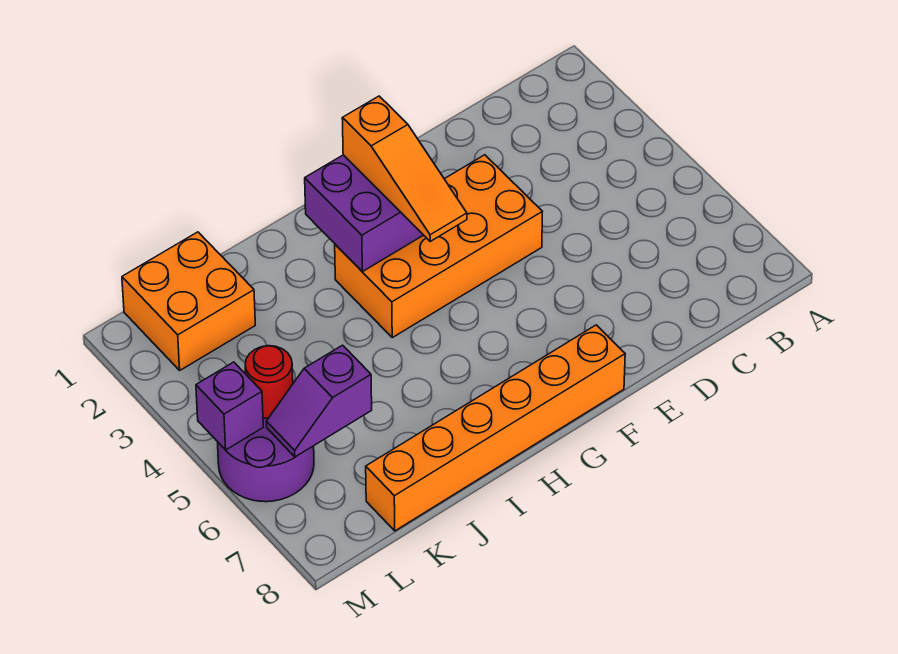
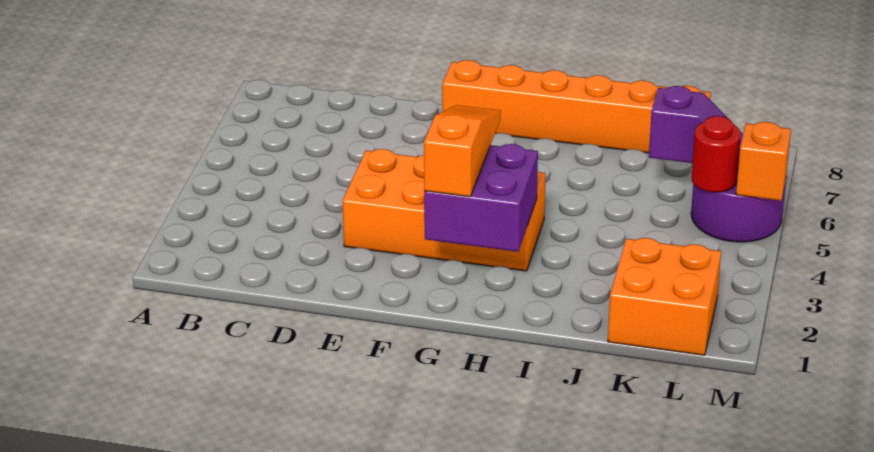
purple 1x1 brick [196,362,263,450] -> orange 1x1 brick [736,122,791,201]

